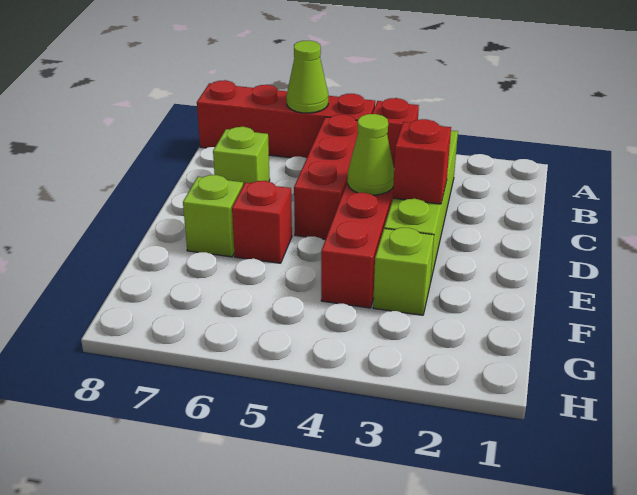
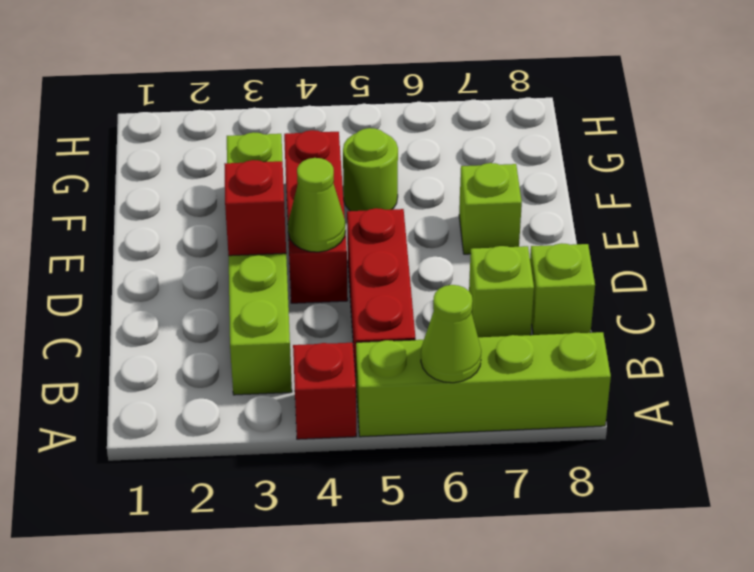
red 1x4 brick [197,80,375,158] -> lime 1x4 brick [356,332,611,437]
none -> lime 1x1 brick [530,243,595,335]
red 1x1 brick [232,181,292,263] -> none
none -> lime 1x1 round brick [343,128,398,211]

